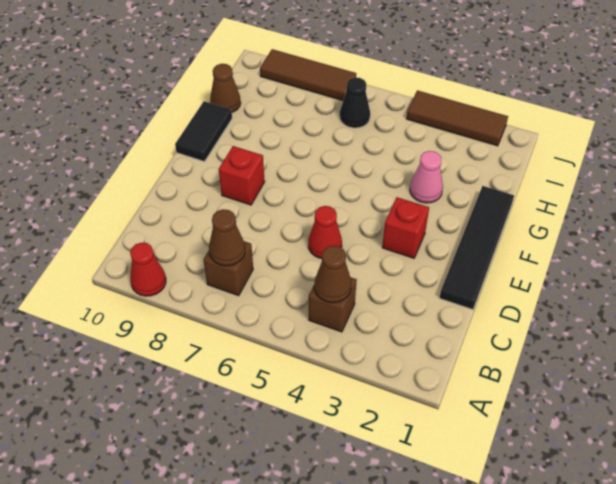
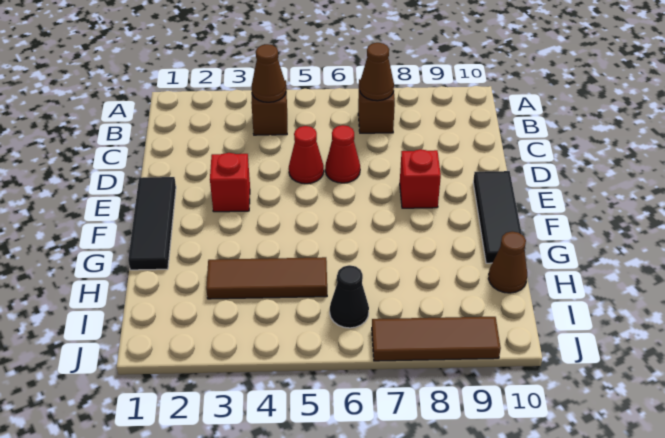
red 1x1 cone [130,243,166,296] -> red 1x1 cone moved to [325,125,360,183]
black 1x4 tile [440,186,514,309] -> black 1x3 tile [128,177,176,270]
black 1x2 tile [175,101,232,161] -> black 1x3 tile [473,171,525,263]
pink 1x1 cone [410,151,443,203] -> none
brown 1x3 tile [406,90,508,146] -> brown 1x3 tile moved to [206,257,327,299]

